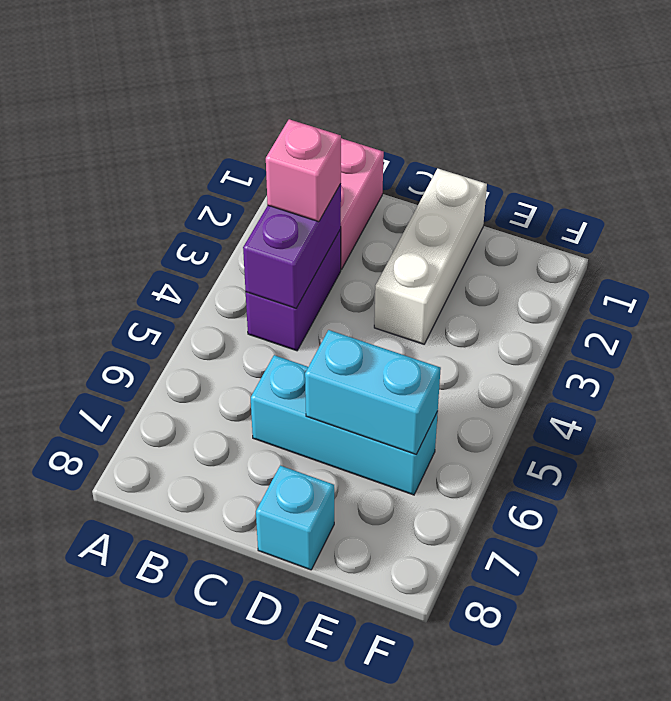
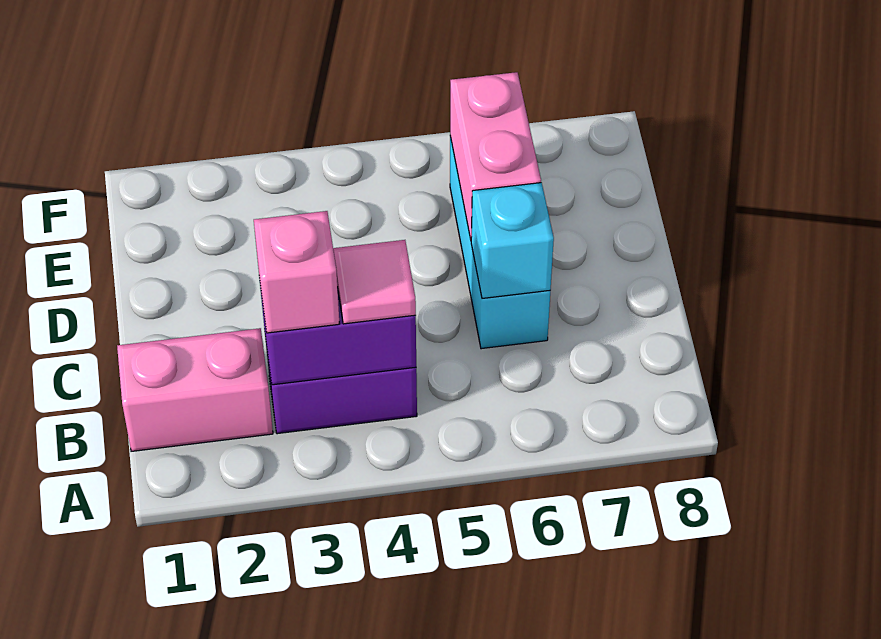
none -> pink 1x1 tile [333,240,416,324]
white 1x3 brick [374,169,487,344] -> none
cyan 1x2 brick [305,330,441,454] -> pink 1x2 brick [450,72,541,240]
cyan 1x1 brick [256,466,334,570] -> cyan 1x1 brick moved to [471,183,554,298]

